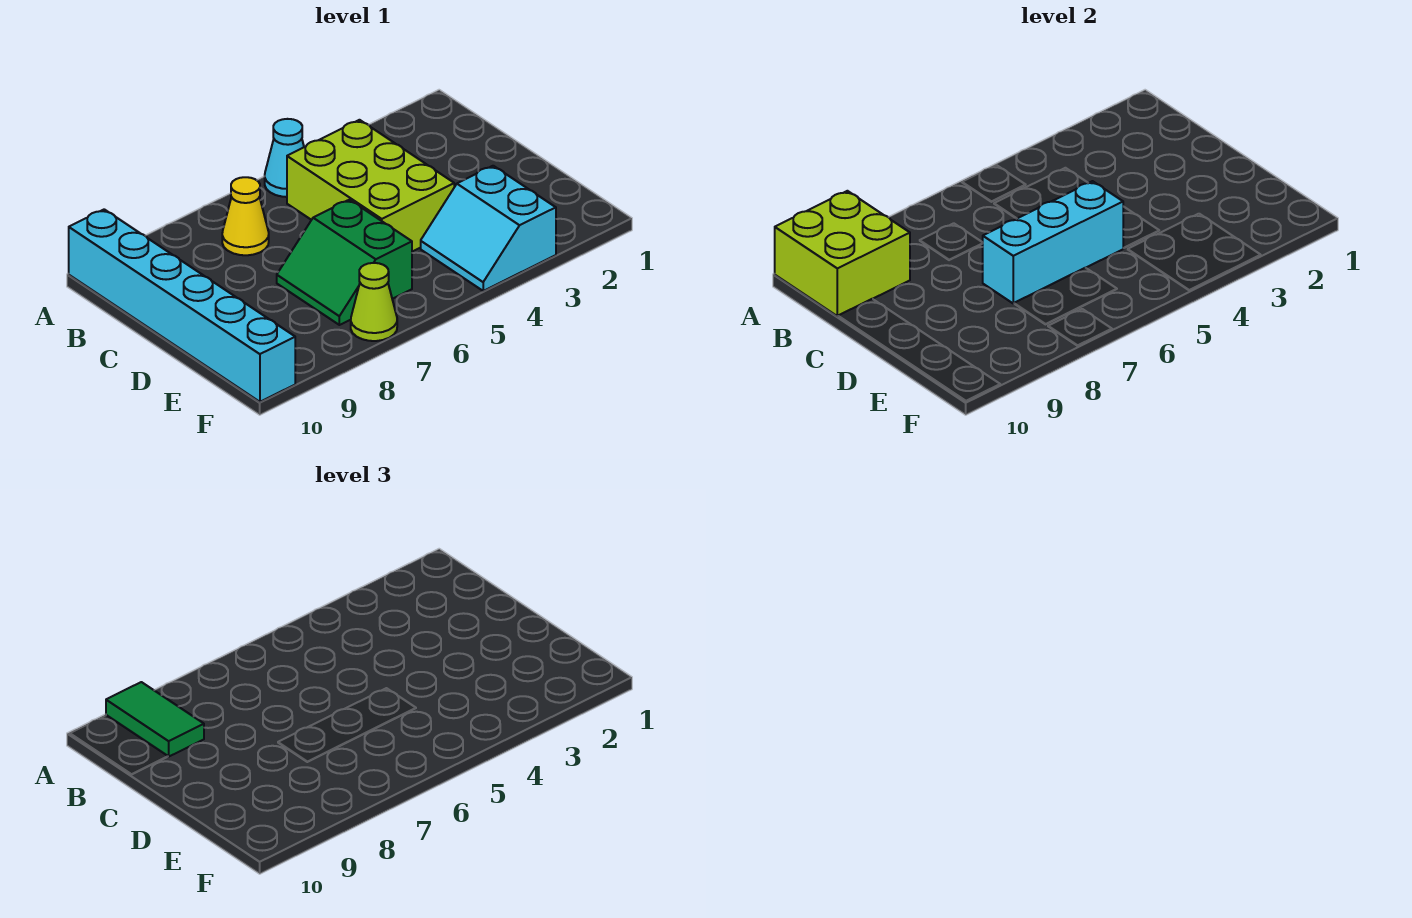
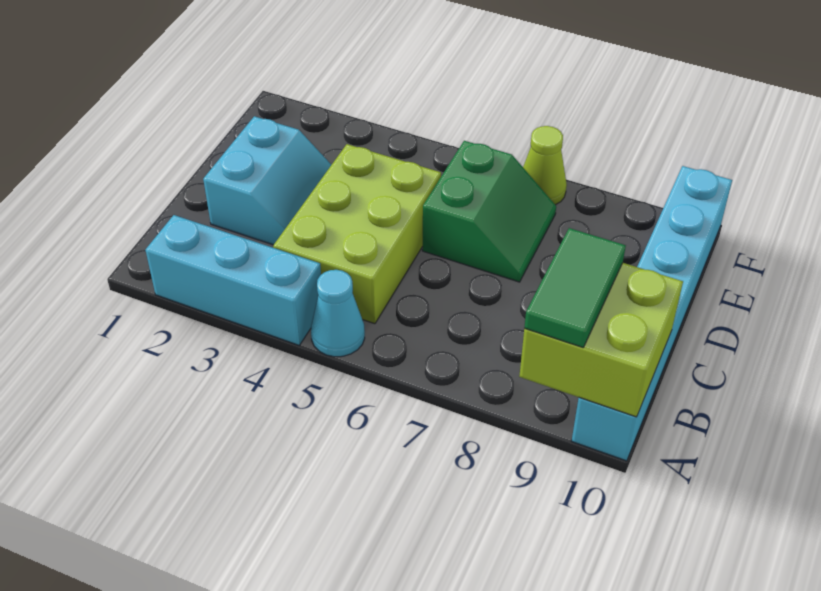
yellow 1x1 cone [222,177,269,255] -> none
cyan 1x3 brick [982,181,1123,304] -> cyan 1x3 brick moved to [146,215,321,345]
cyan 2x2 slope [421,166,556,291] -> cyan 2x2 slope moved to [203,116,331,245]

